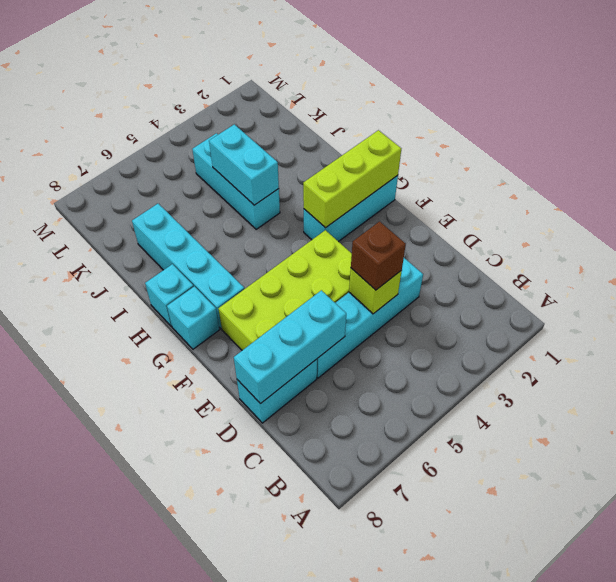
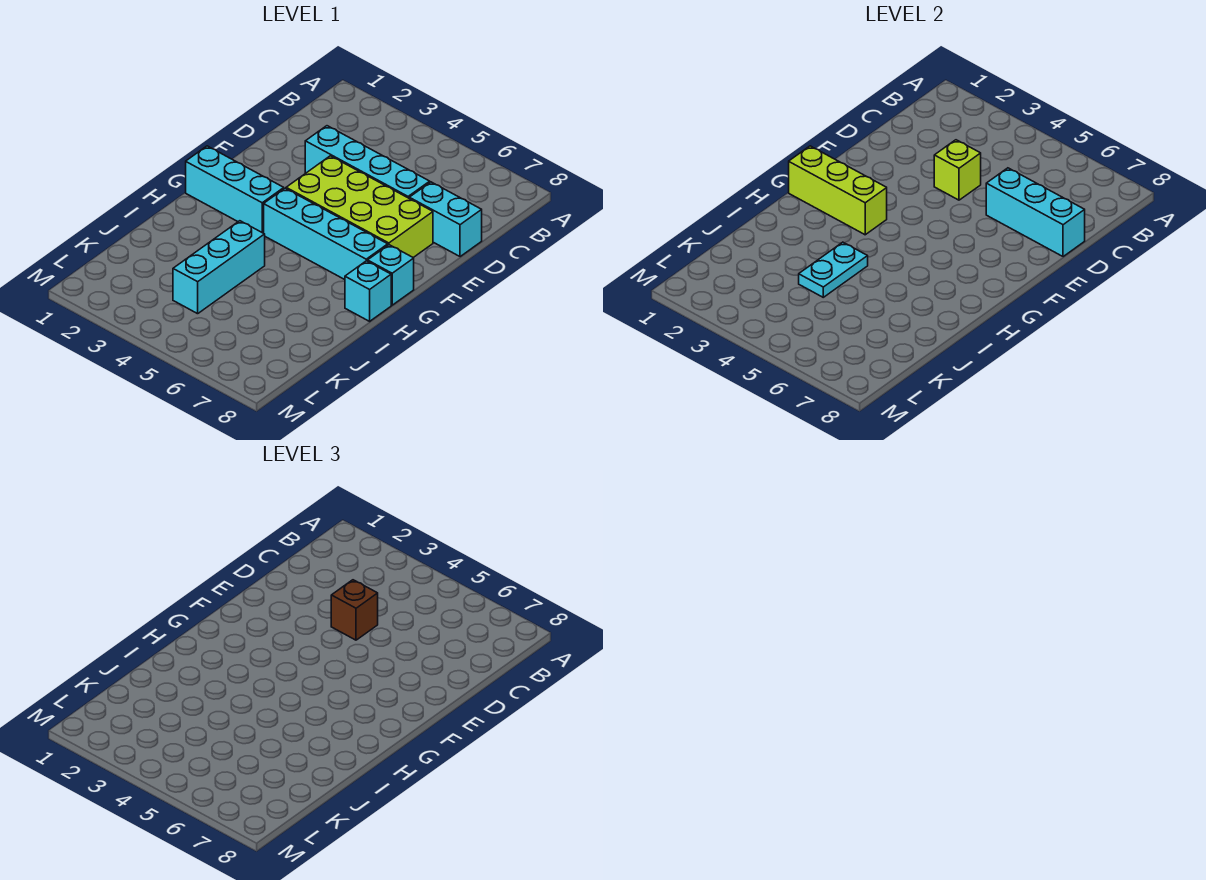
cyan 1x4 brick [132,204,244,329] -> cyan 1x4 brick turned to [264,188,388,280]
cyan 1x2 brick [209,124,279,205] -> cyan 1x2 plate [799,242,868,297]

